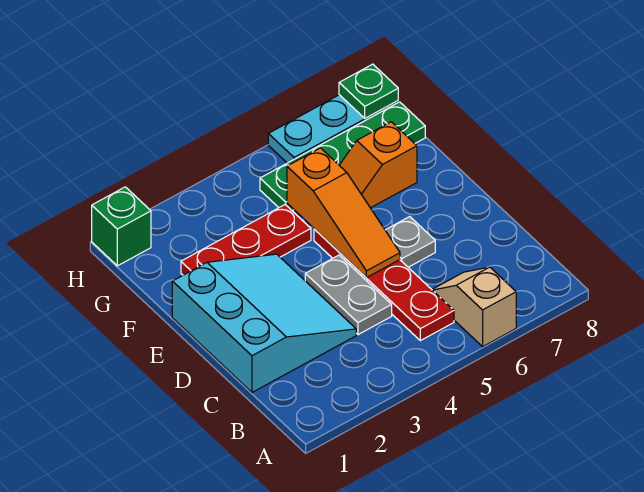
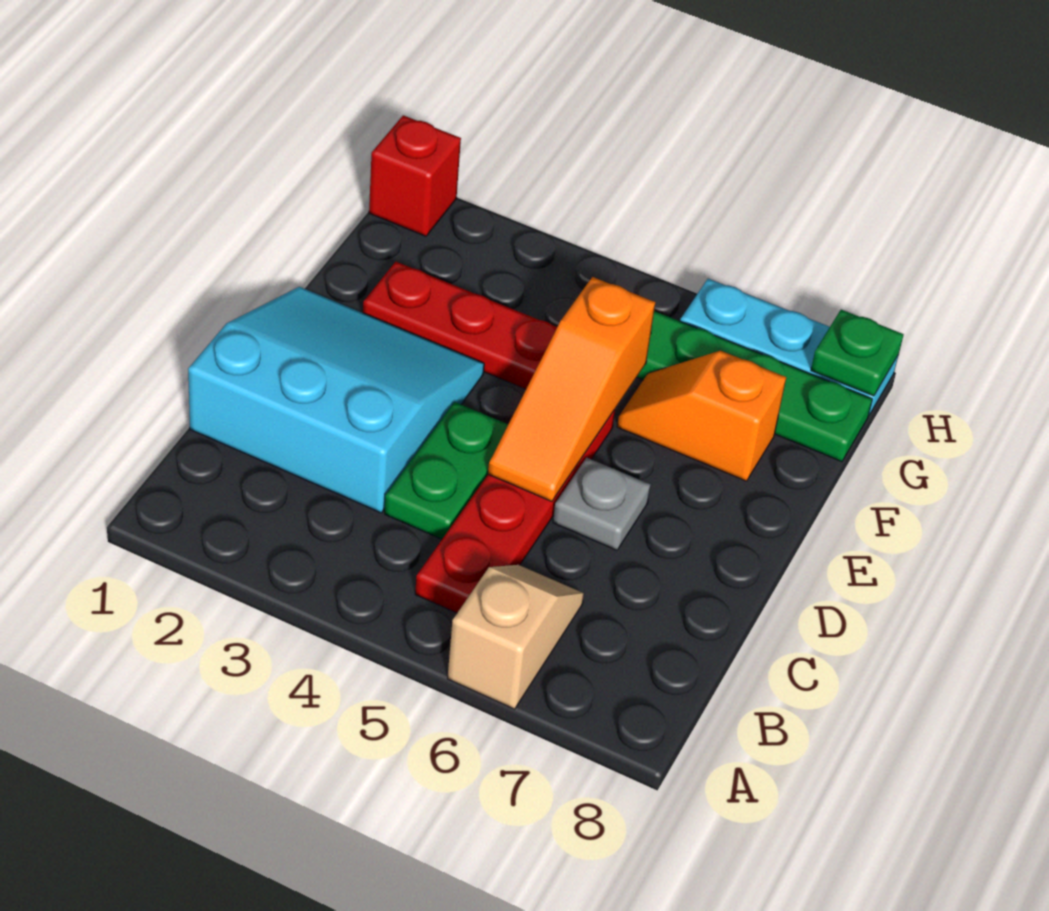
cyan 3x3 slope [172,254,356,392] -> cyan 3x3 slope turned to [188,287,484,513]
grey 1x2 plate [305,255,392,335] -> green 1x2 plate [385,402,508,539]
green 1x1 brick [92,187,151,266] -> red 1x1 brick [369,115,461,236]

